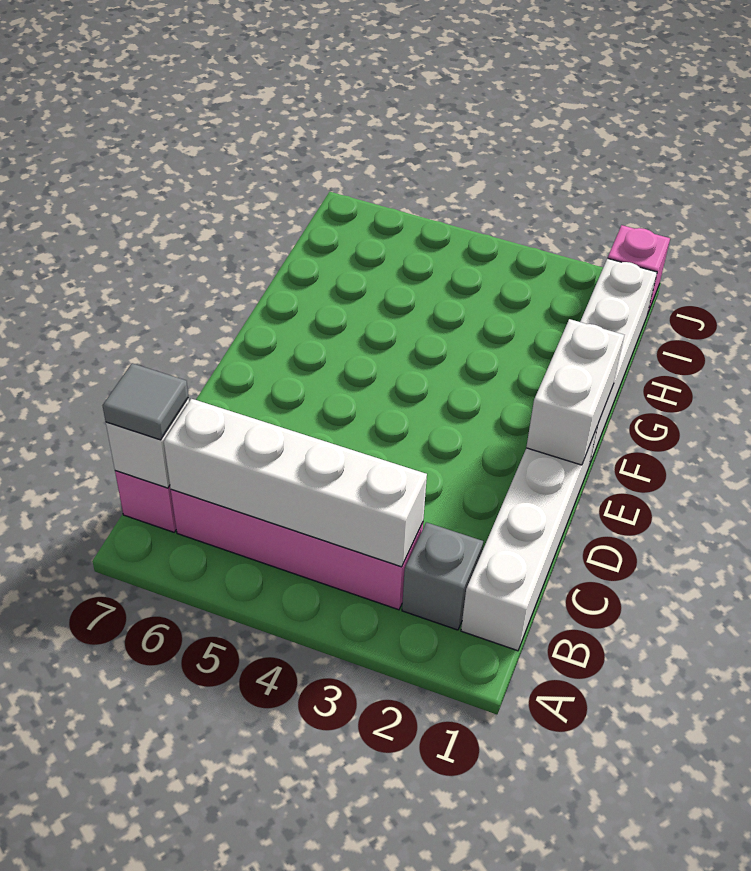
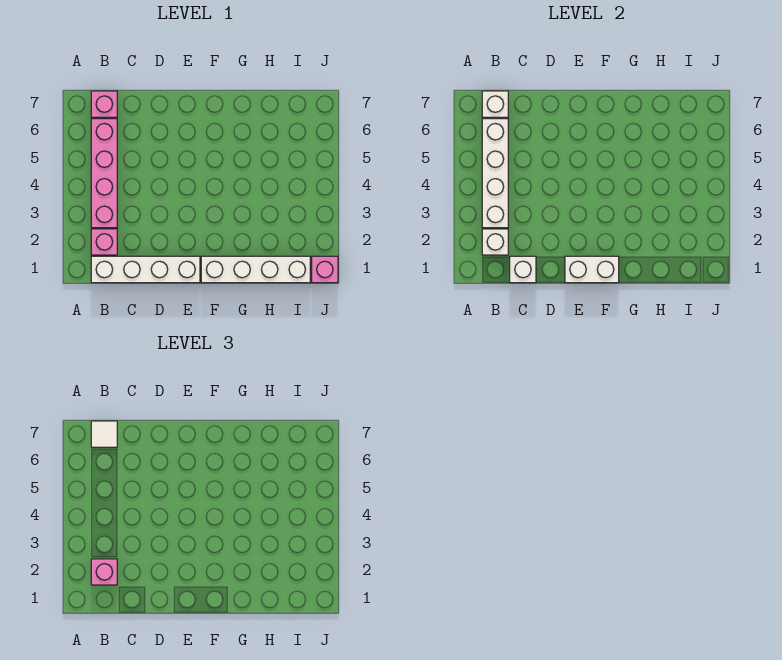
grey 1x1 brick [402,522,483,630] -> pink 1x1 brick [91,229,117,255]
none -> white 1x1 brick [482,229,508,255]
none -> pink 1x1 brick [91,559,117,585]
grey 1x1 tile [103,363,188,440] -> white 1x1 tile [91,421,117,447]
none -> white 1x1 brick [510,256,536,283]

